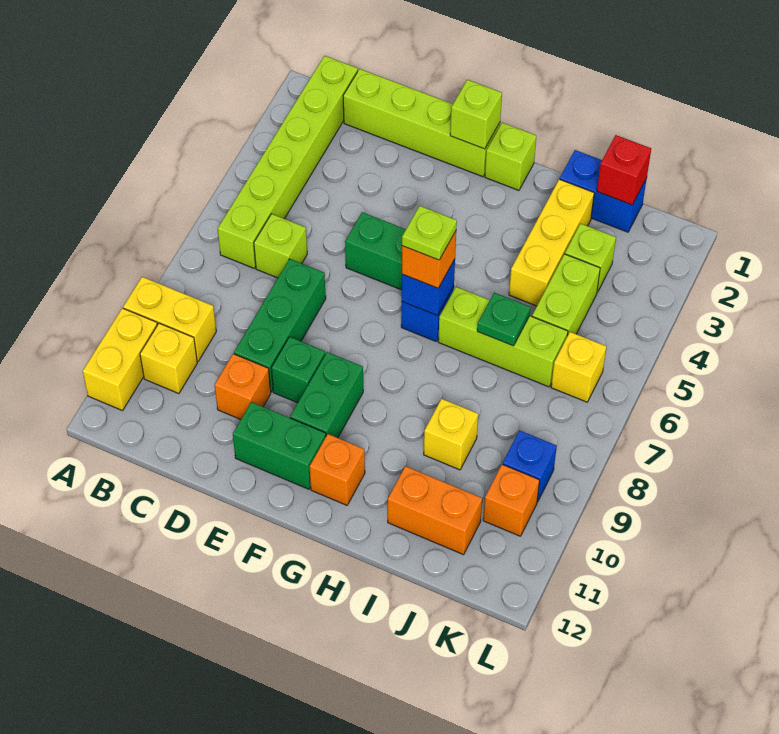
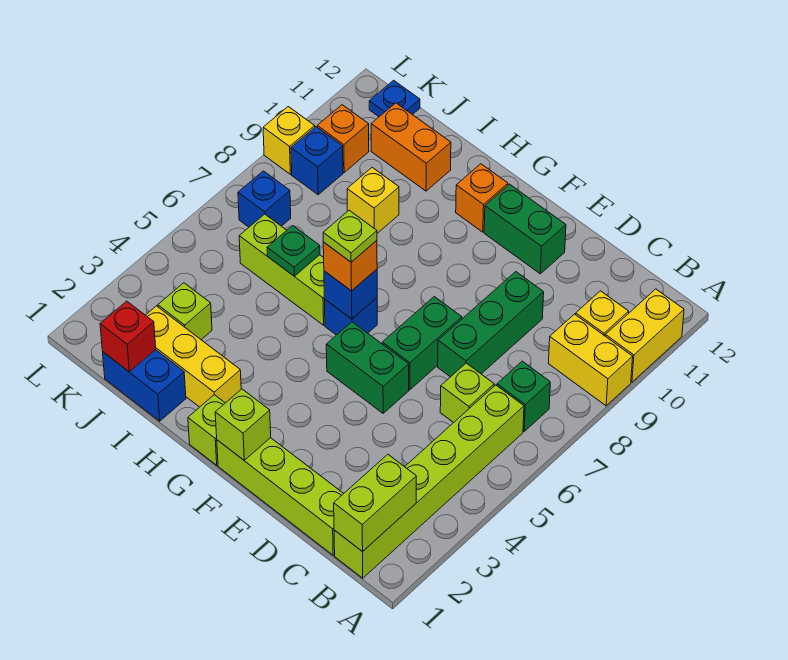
orange 1x1 brick [215,354,271,419] -> none
green 1x1 brick [271,337,325,403] -> green 1x1 brick moved to [497,361,550,431]
green 1x2 brick [290,352,363,438] -> green 1x2 brick moved to [382,297,462,390]
yellow 1x3 brick [509,179,594,306] -> yellow 1x3 brick turned to [146,306,241,407]
lime 1x2 brick [532,254,600,336] -> lime 1x2 brick moved to [334,454,416,552]
yellow 1x1 brick [551,332,606,402] -> yellow 1x1 brick moved to [263,107,315,174]
none -> blue 1x1 brick [238,171,291,227]
none -> blue 1x1 plate [369,80,420,117]

